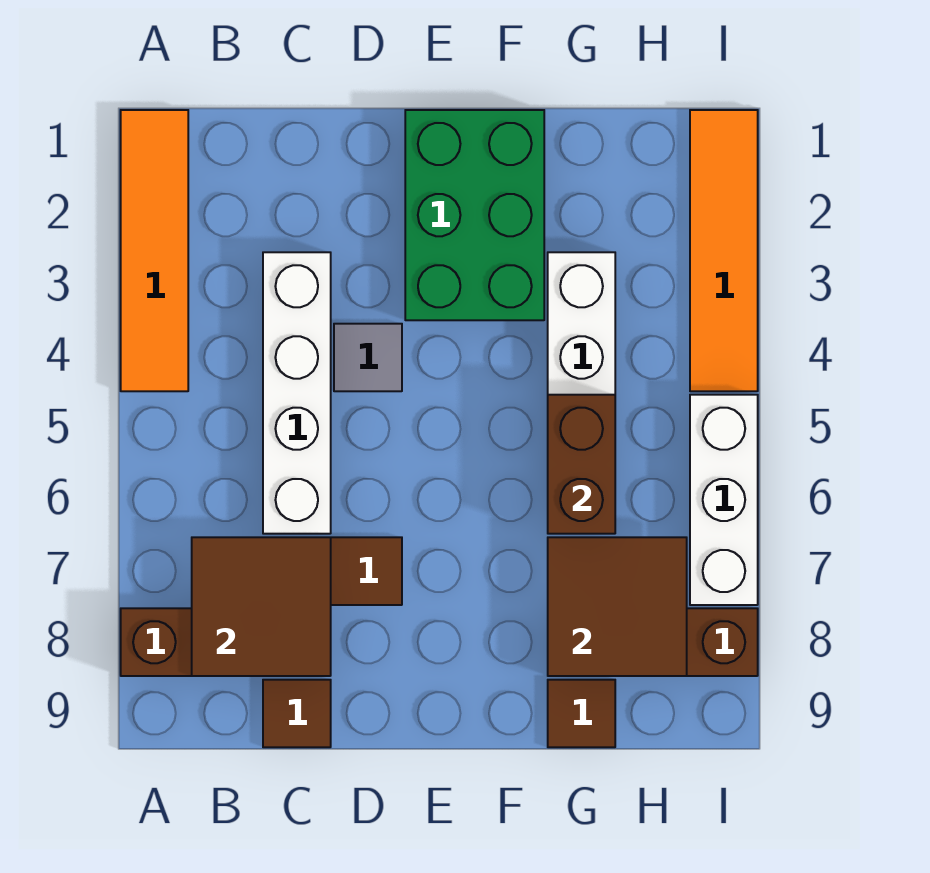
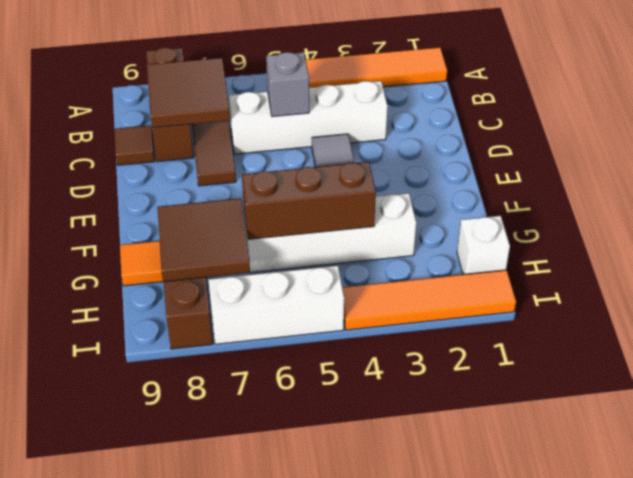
none -> grey 1x1 brick [266,52,309,117]
green 2x3 brick [405,110,544,320] -> none
brown 1x2 brick [548,395,615,534] -> brown 1x3 brick [242,162,376,239]
brown 1x1 tile [548,680,615,747] -> orange 1x1 tile [120,241,164,286]
none -> white 1x1 brick [457,216,510,274]

